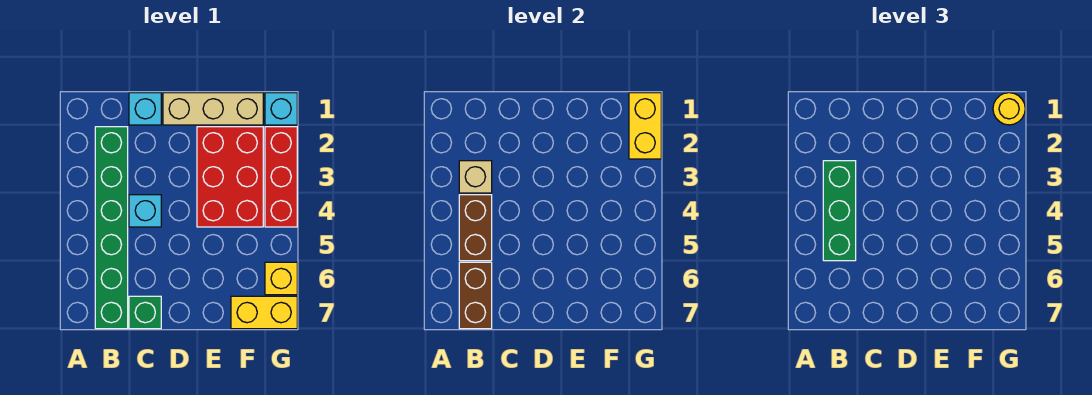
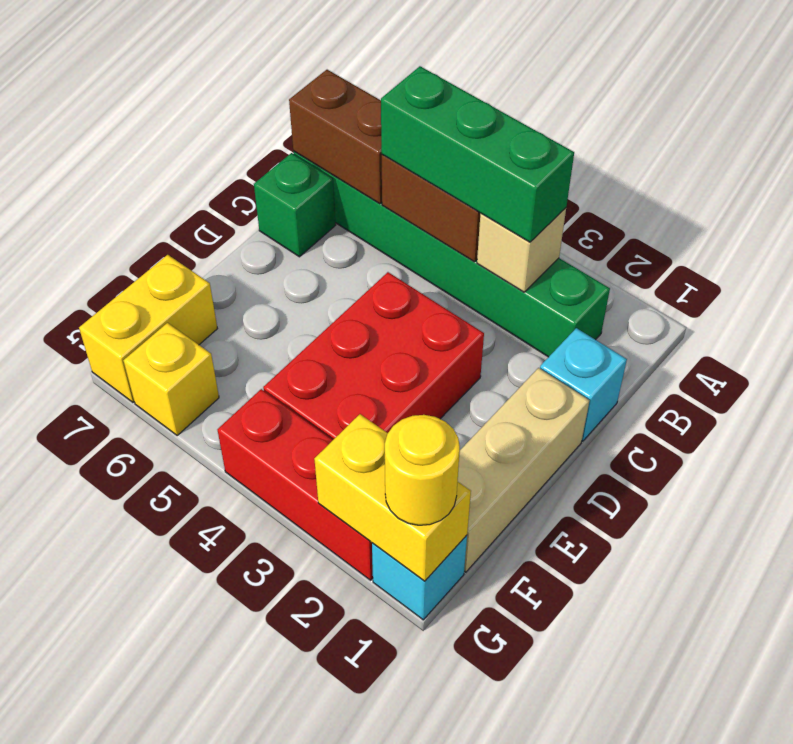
cyan 1x1 brick [129,195,161,227] -> none
red 2x3 brick [197,127,263,227] -> red 2x3 brick turned to [263,272,484,440]

